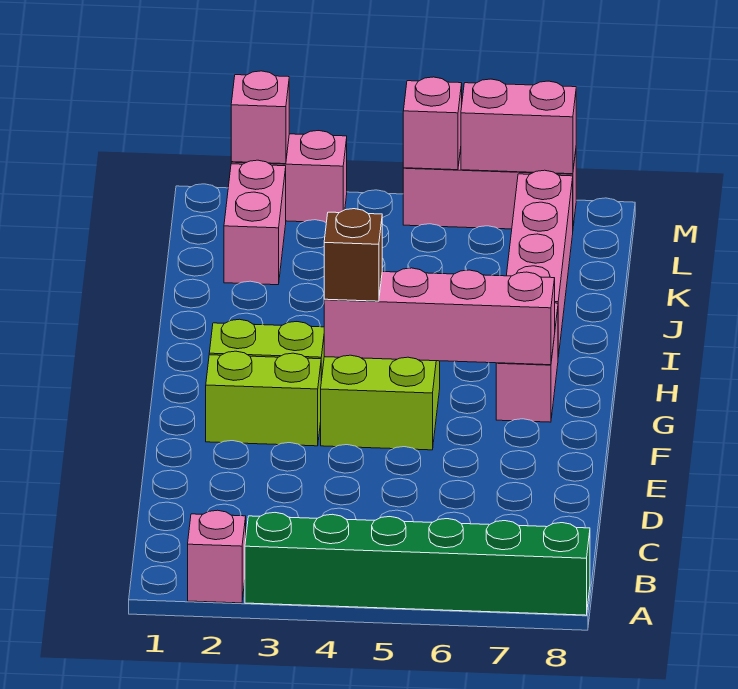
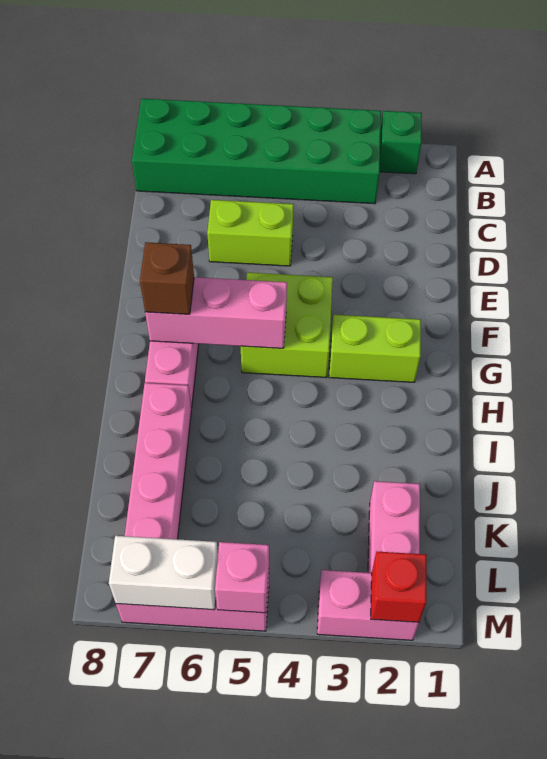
pink 1x1 brick [188,510,246,603] -> green 1x1 brick [380,111,422,174]
green 1x6 brick [245,513,590,615] -> green 2x6 brick [132,99,381,204]
lime 1x2 brick [206,351,321,446] -> lime 1x2 brick moved to [207,200,294,266]
pink 1x4 brick [324,268,555,365] -> pink 1x3 brick [145,277,287,348]
brown 1x1 brick [324,209,382,301] -> brown 1x1 brick moved to [140,242,194,314]
pink 1x1 brick [231,71,289,164] -> red 1x1 brick [371,552,427,622]
pink 1x2 brick [461,79,576,174] -> white 1x2 brick [109,536,218,610]

